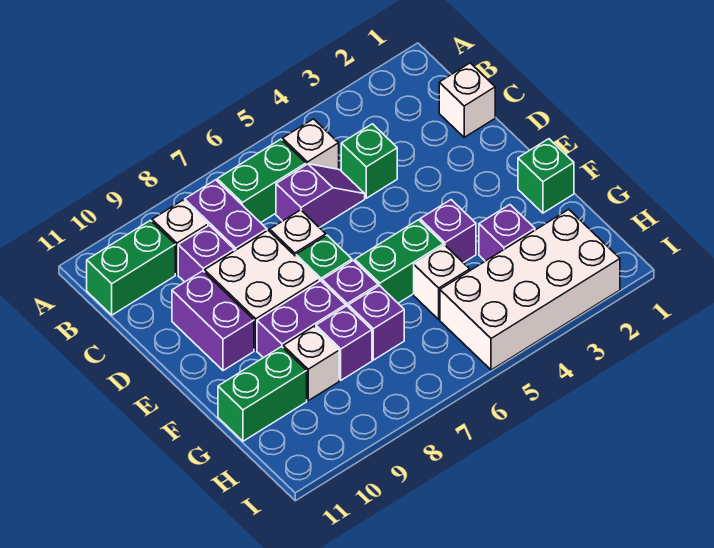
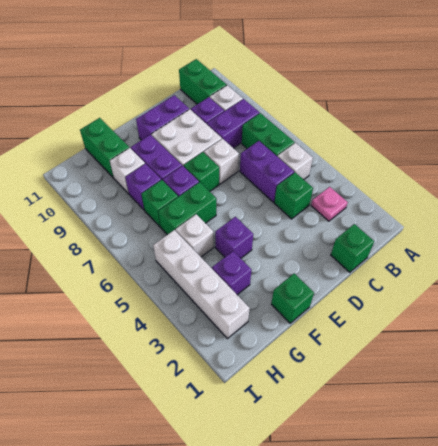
none -> pink 1x1 plate [311,187,348,221]
white 1x1 brick [439,63,495,137] -> green 1x1 brick [331,224,374,272]
purple 1x2 slope [276,164,365,228] -> purple 1x2 brick [240,141,294,202]
green 1x2 brick [355,220,443,303] -> green 1x2 brick turned to [158,182,216,235]
purple 1x1 brick [348,286,404,360] -> green 1x1 brick [142,180,178,227]
white 2x4 brick [440,209,620,370] -> white 1x4 brick [153,230,250,339]

